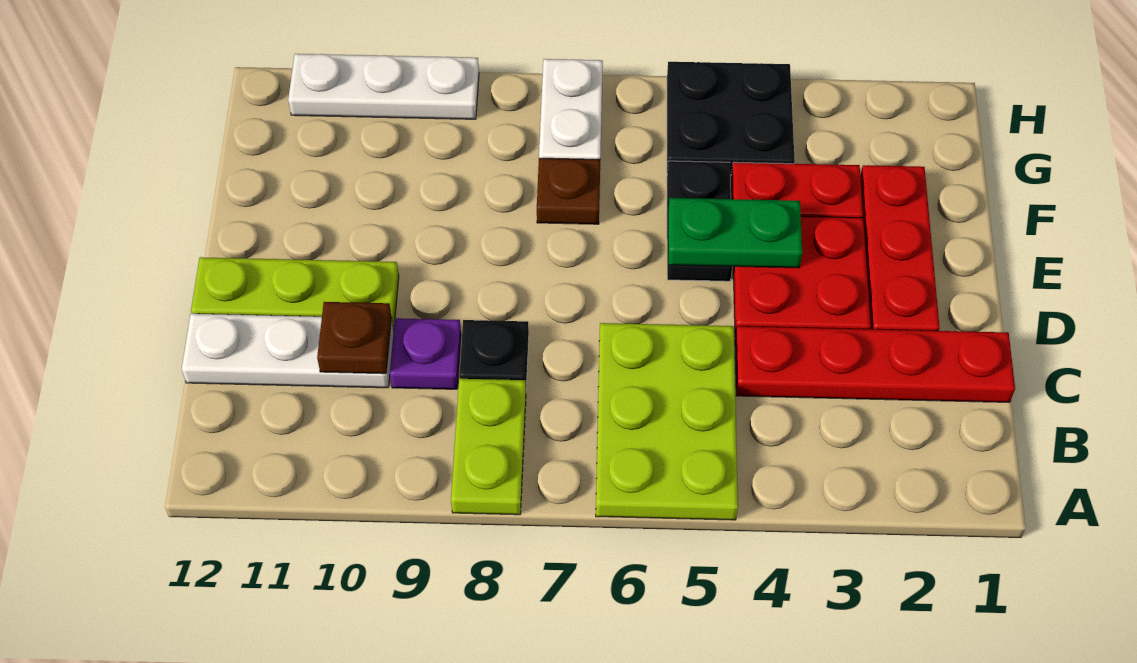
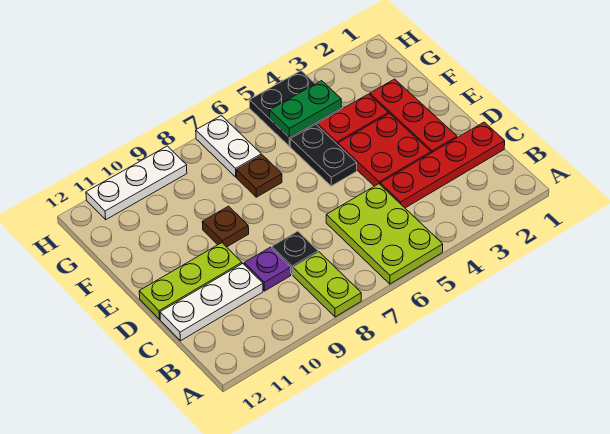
brown 1x1 plate [317,302,392,374] -> brown 1x1 plate moved to [202,206,249,247]
green 1x2 plate [668,198,802,268] -> green 1x2 plate moved to [270,81,341,137]

